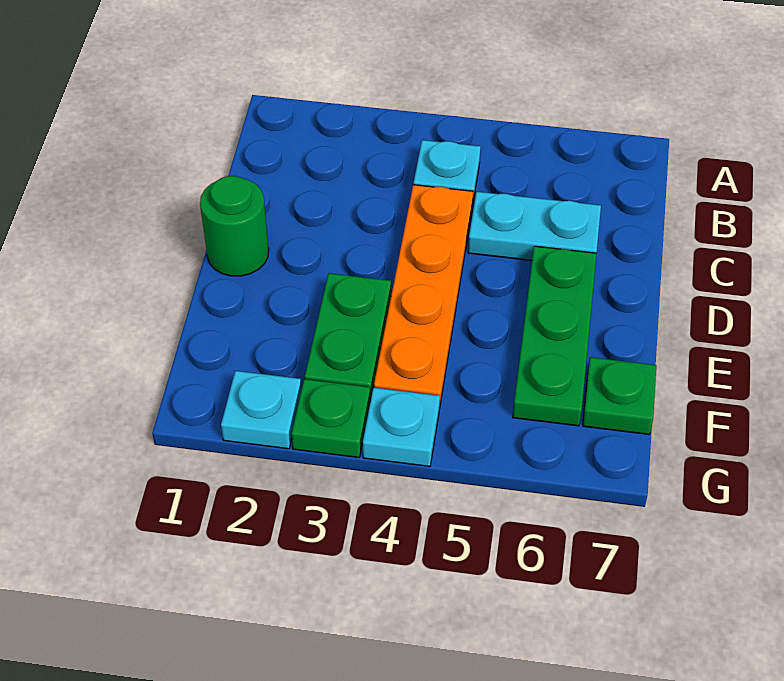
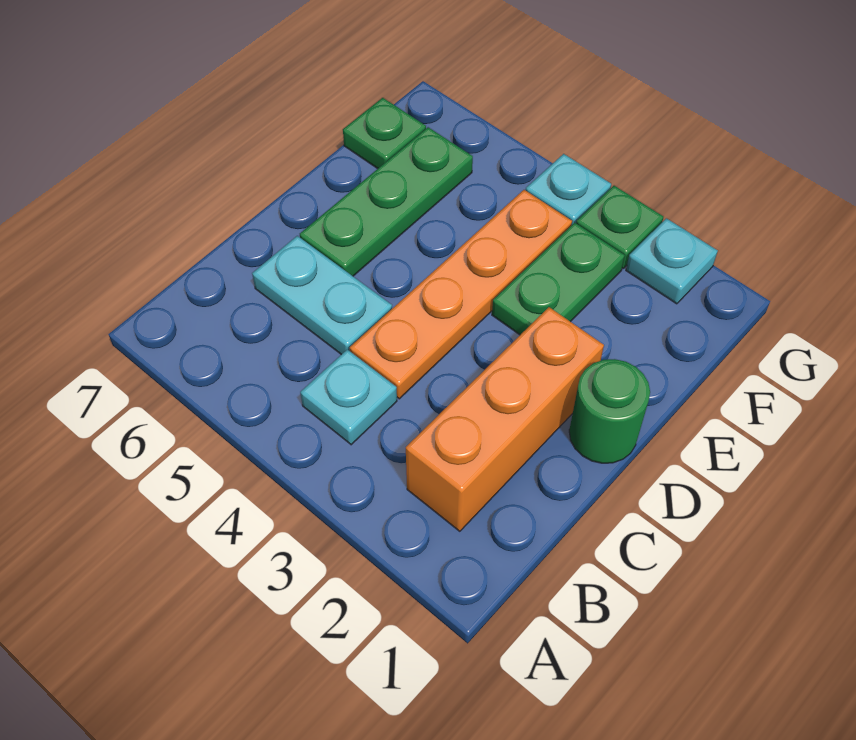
none -> orange 1x3 brick [406,307,604,531]

